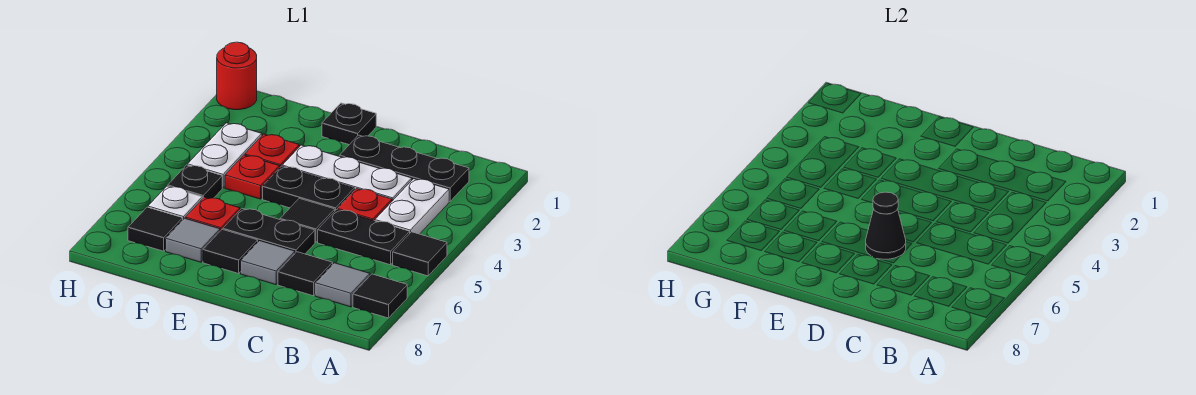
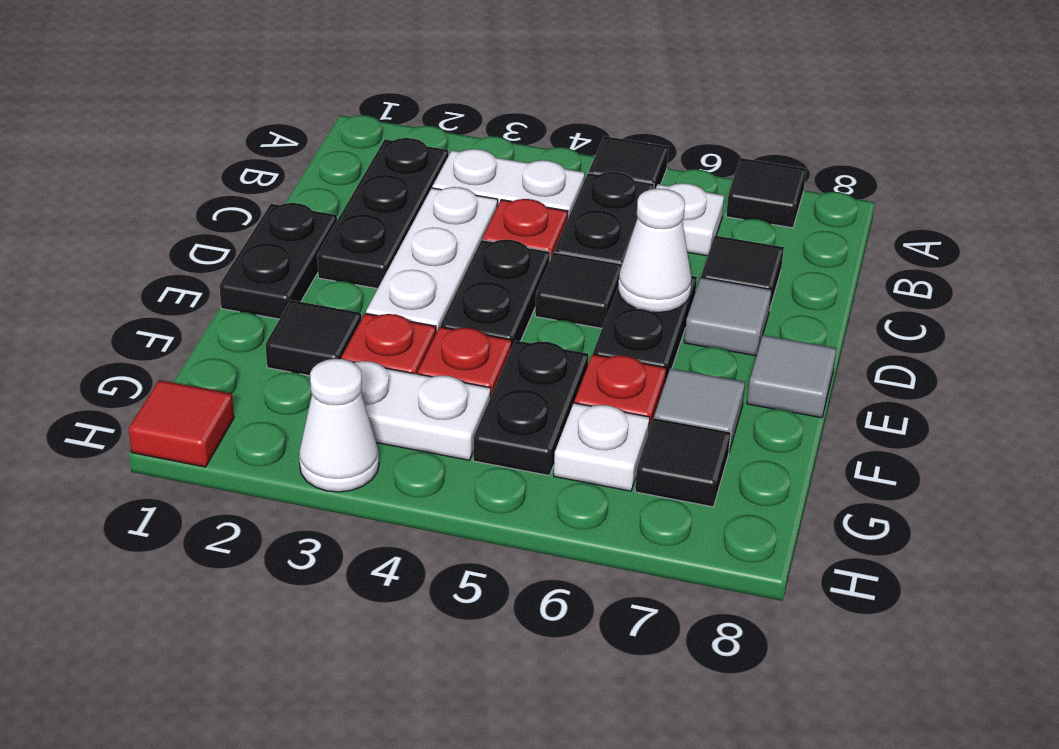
none -> white 1x1 plate [656,183,724,256]
grey 1x1 tile [315,263,370,307] -> grey 1x1 tile moved to [747,335,837,418]
black 1x1 cone [866,192,906,259] -> white 1x1 cone [618,188,692,312]
black 1x1 plate [322,103,376,145] -> black 1x2 plate [219,203,337,319]
black 1x1 tile [203,230,258,273] -> black 1x1 tile moved to [265,300,361,376]
black 1x1 plate [168,165,222,199] -> black 1x2 plate [473,341,588,476]
red 1x1 round brick [217,42,257,110] -> red 1x1 tile [129,380,234,467]
none -> white 1x1 cone [299,359,379,492]

